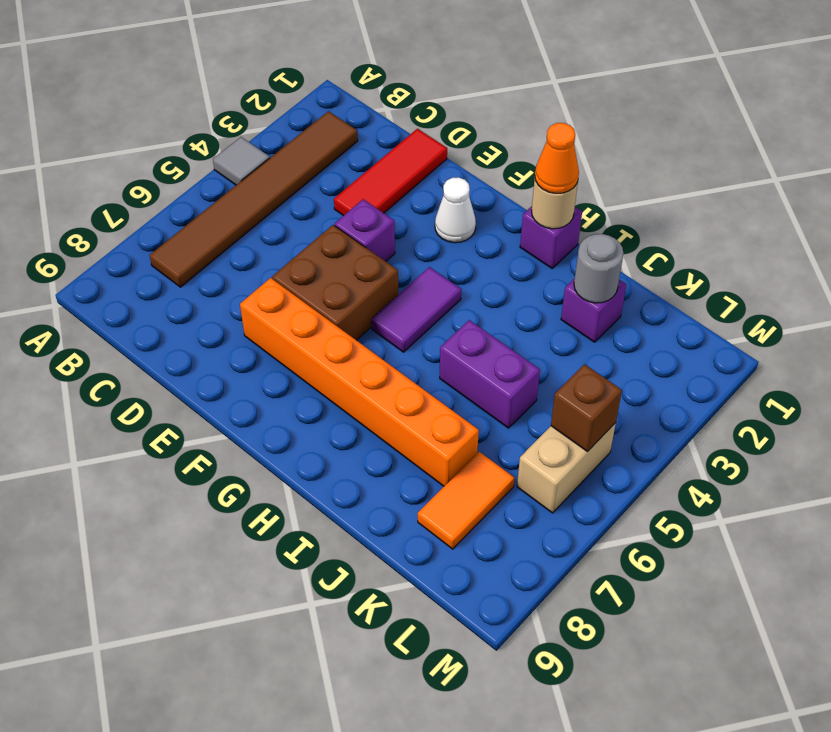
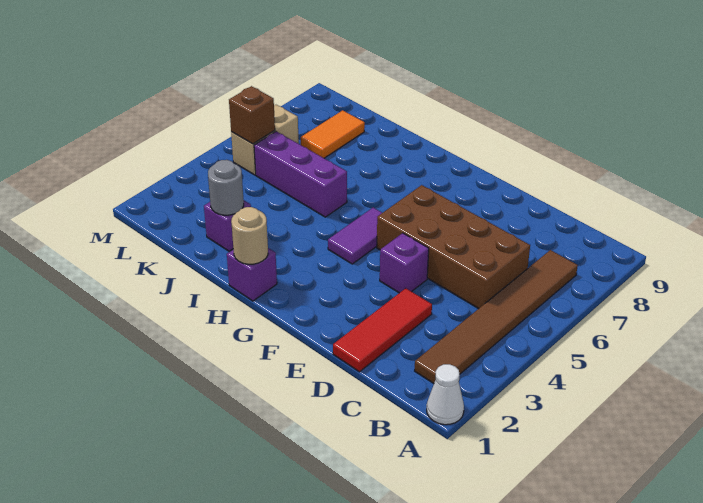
grey 1x1 tile [213,137,270,185] -> none
brown 2x2 brick [272,225,398,340] -> brown 2x4 brick [377,185,530,309]
orange 1x6 brick [240,278,479,486] -> none
white 1x1 cone [435,177,476,243] -> white 1x1 cone moved to [427,364,464,425]
orange 1x1 cone [535,123,579,193] -> none
purple 1x2 brick [440,320,540,428] -> purple 1x3 brick [254,131,347,217]

